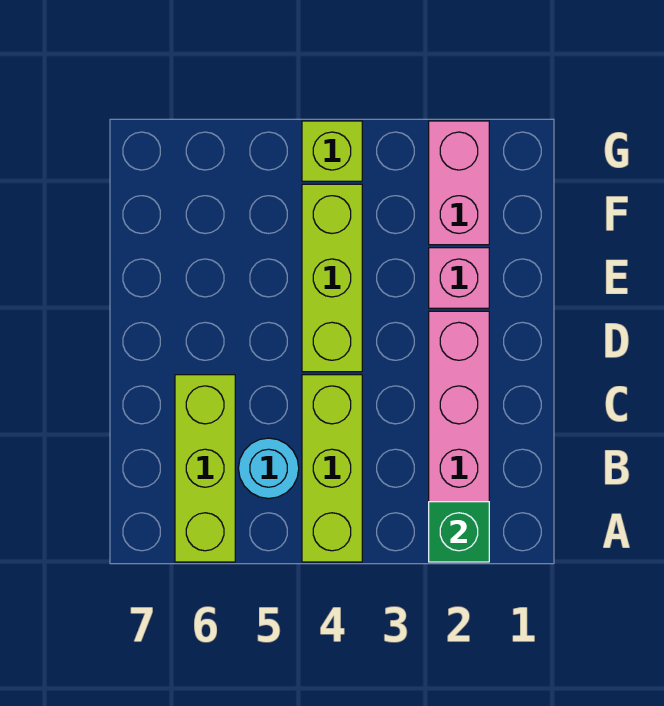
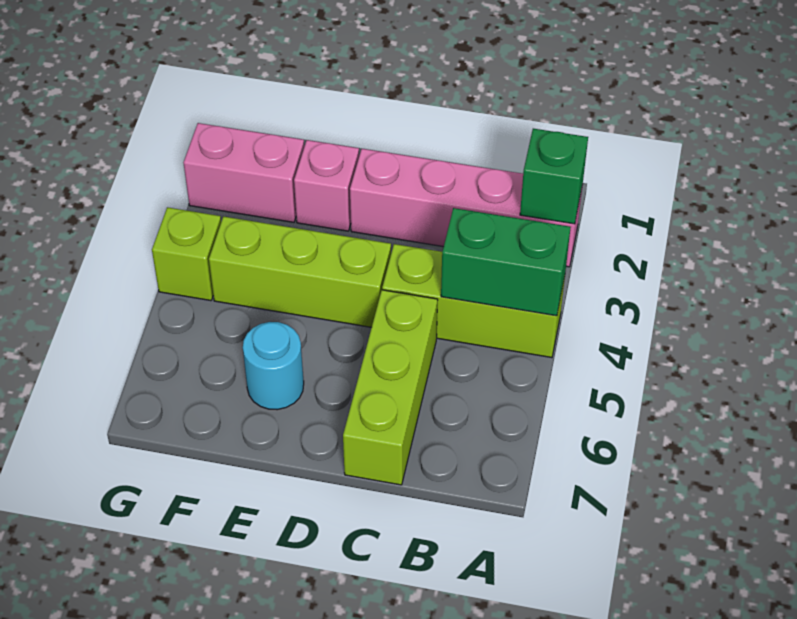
none -> green 1x2 brick [441,208,571,316]
lime 1x3 brick [175,375,235,562] -> lime 1x3 brick turned to [343,290,438,485]
cyan 1x1 round brick [238,438,299,499] -> cyan 1x1 round brick moved to [243,322,304,410]

